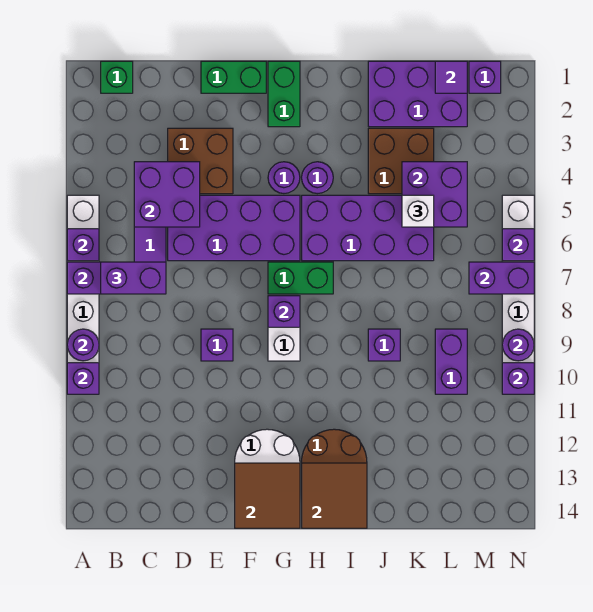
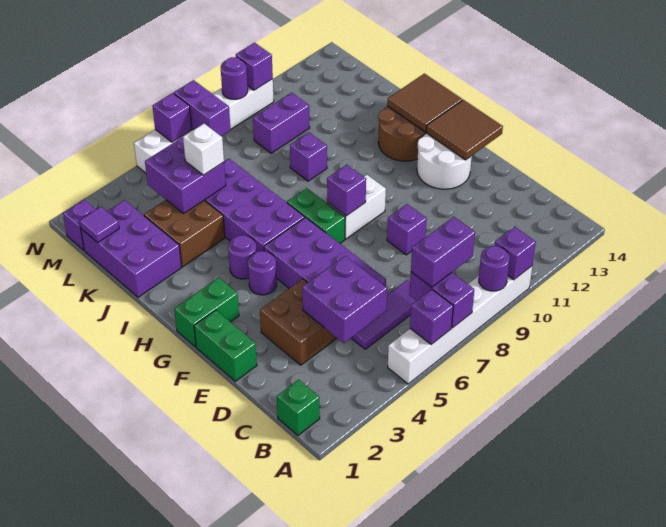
purple 1x2 brick [101,262,166,294] -> purple 1x2 brick turned to [411,217,475,287]

